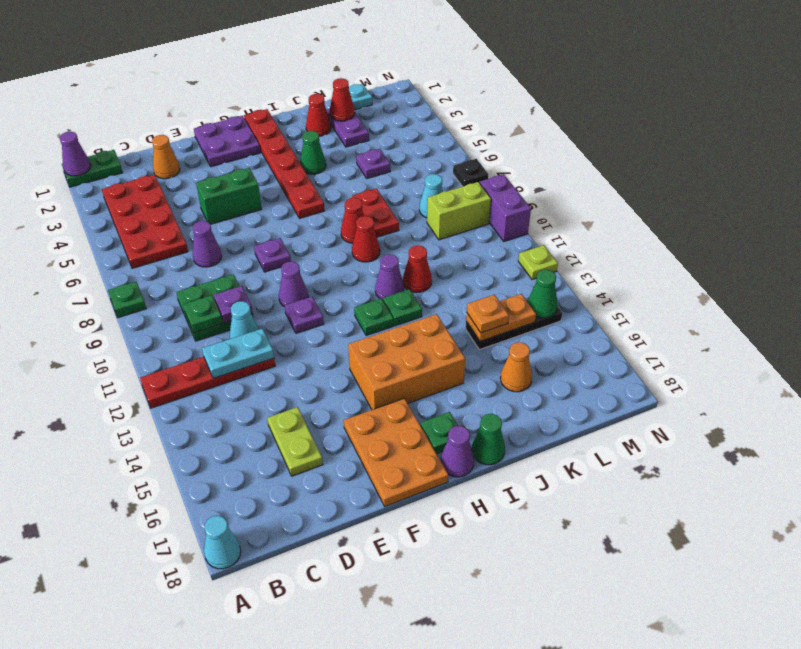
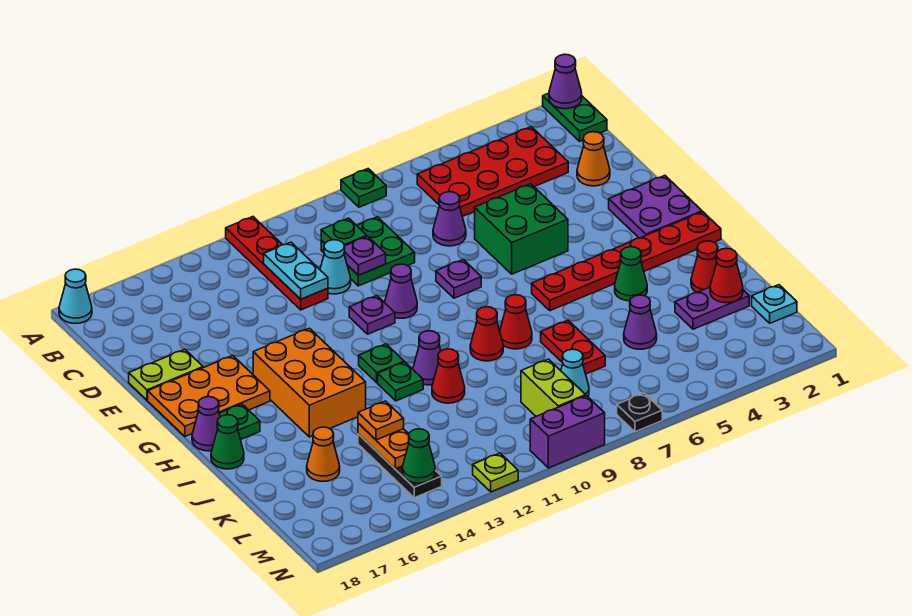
lime 1x2 plate [267,407,323,476] -> lime 1x2 plate moved to [129,349,203,400]
green 1x2 brick [196,168,262,224] -> green 2x2 brick [475,184,568,274]
red 1x2 plate [352,188,399,237] -> red 1x2 plate turned to [541,320,605,374]
purple 1x1 plate [356,149,390,179] -> purple 1x1 cone [624,295,657,349]

